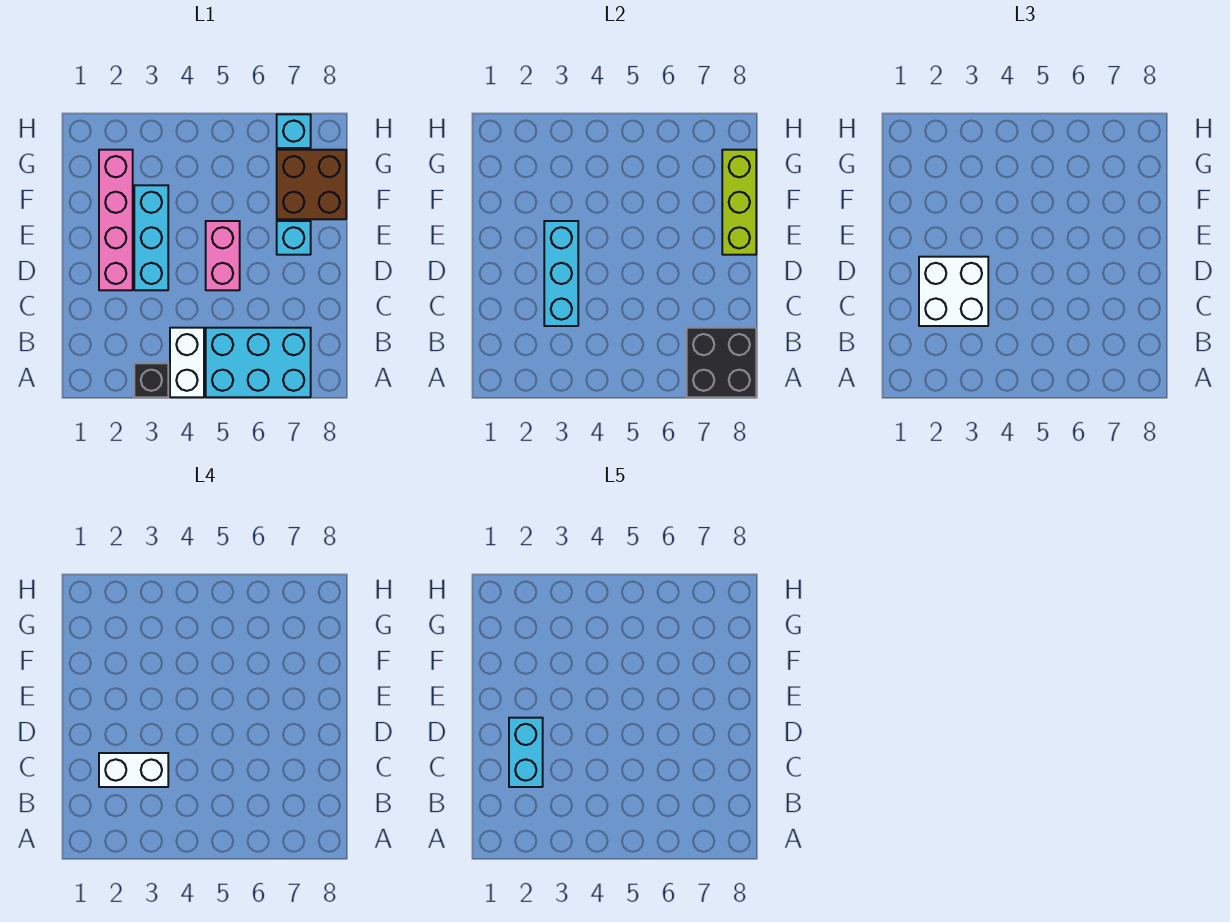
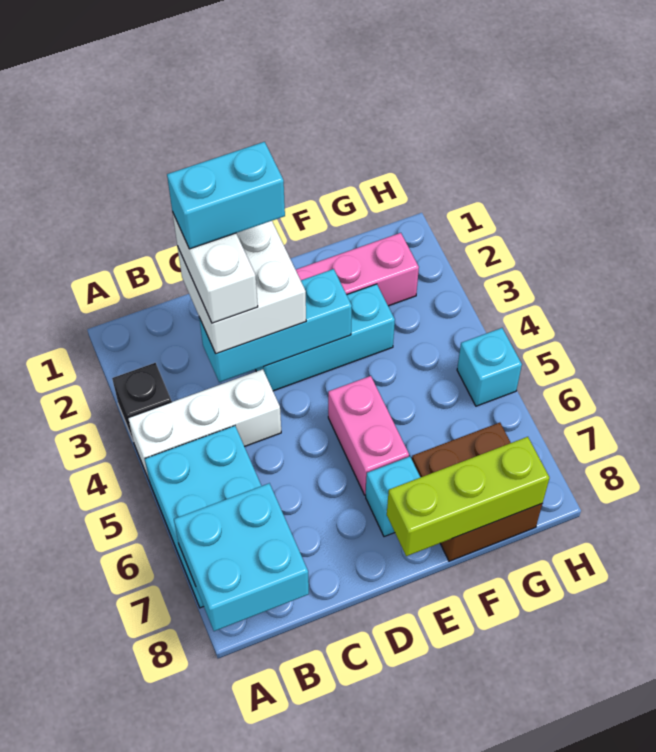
white 1x2 brick [170,328,204,397] -> white 1x3 brick [128,369,281,479]
black 2x2 brick [687,328,756,397] -> cyan 2x2 brick [174,483,309,631]
pink 1x2 brick [206,221,240,290] -> pink 1x2 brick turned to [328,376,409,495]
cyan 1x1 brick [277,114,311,148] -> cyan 1x1 brick moved to [457,328,522,406]

